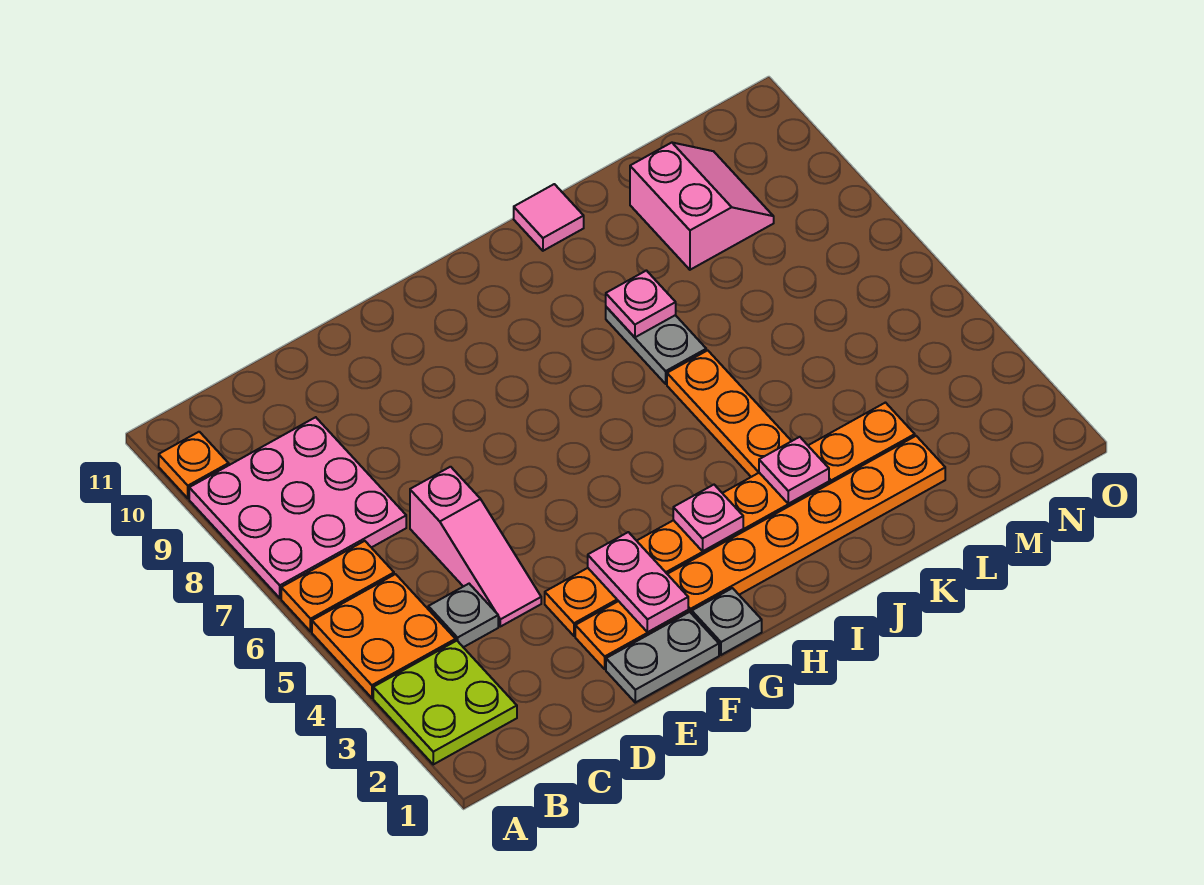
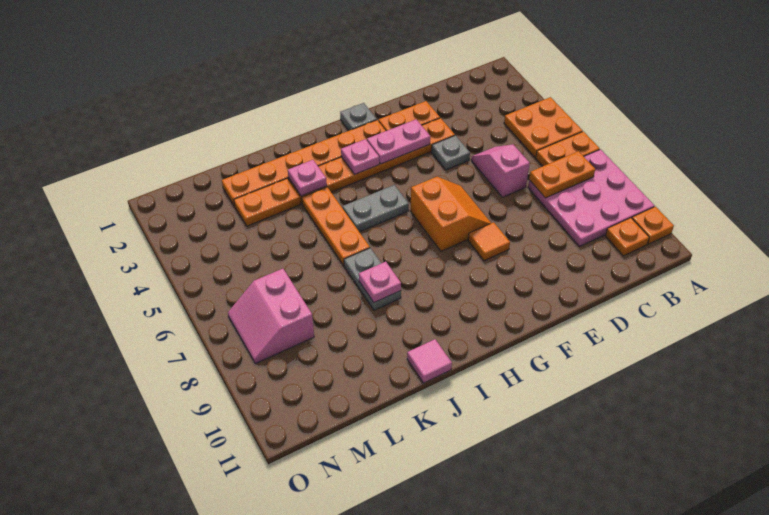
lime 2x2 plate [373,641,517,764] -> none
none -> orange 1x2 plate [529,151,595,198]
none -> orange 1x1 plate [606,218,649,256]
grey 1x1 plate [428,584,498,647] -> grey 1x1 plate moved to [432,135,470,170]
pink 1x3 slope [410,467,541,627] -> pink 1x2 slope [471,145,530,197]
grey 1x2 plate [606,612,719,703] -> grey 1x2 plate moved to [343,185,409,232]
pink 1x2 plate [588,532,688,632] -> pink 1x2 plate turned to [367,119,430,164]
none -> orange 2x2 slope [410,177,491,251]
none -> orange 1x1 tile [468,222,510,261]
pink 2x2 slope [630,143,774,270] -> pink 2x2 slope moved to [228,269,314,364]

